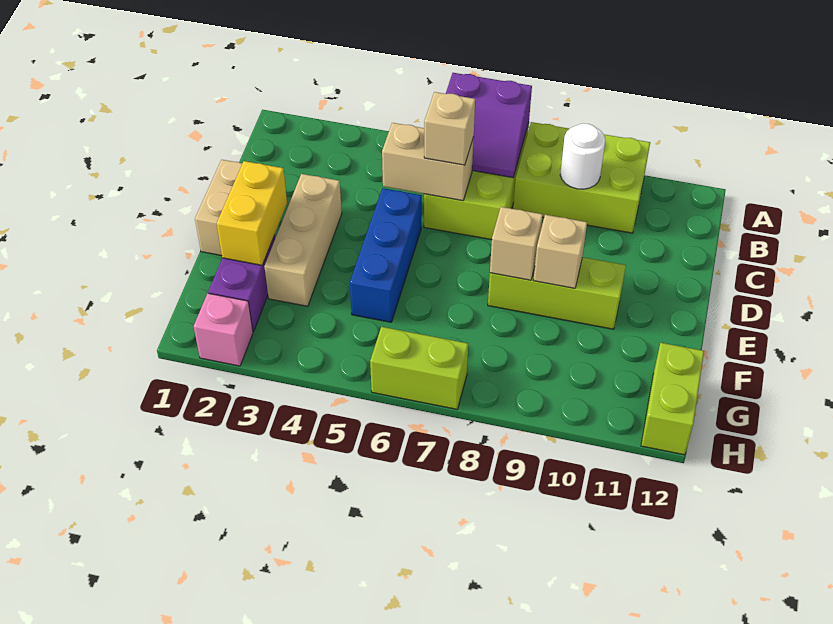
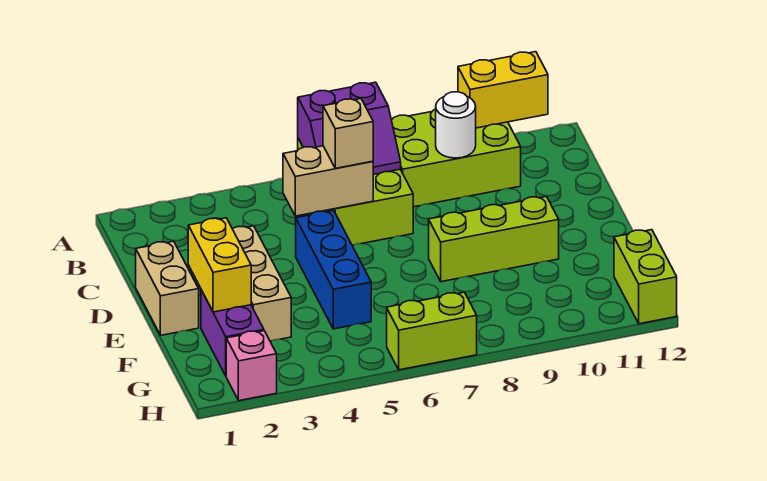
none -> yellow 1x2 brick [458,52,548,128]
tan 1x1 brick [490,207,543,280] -> none
tan 1x1 brick [534,215,587,288] -> none

